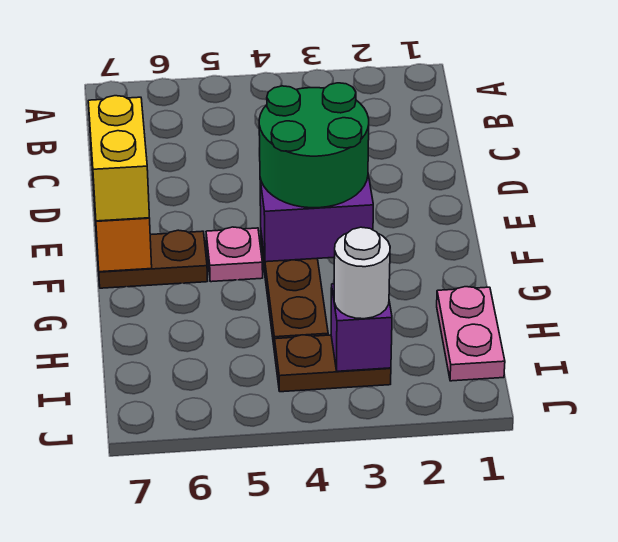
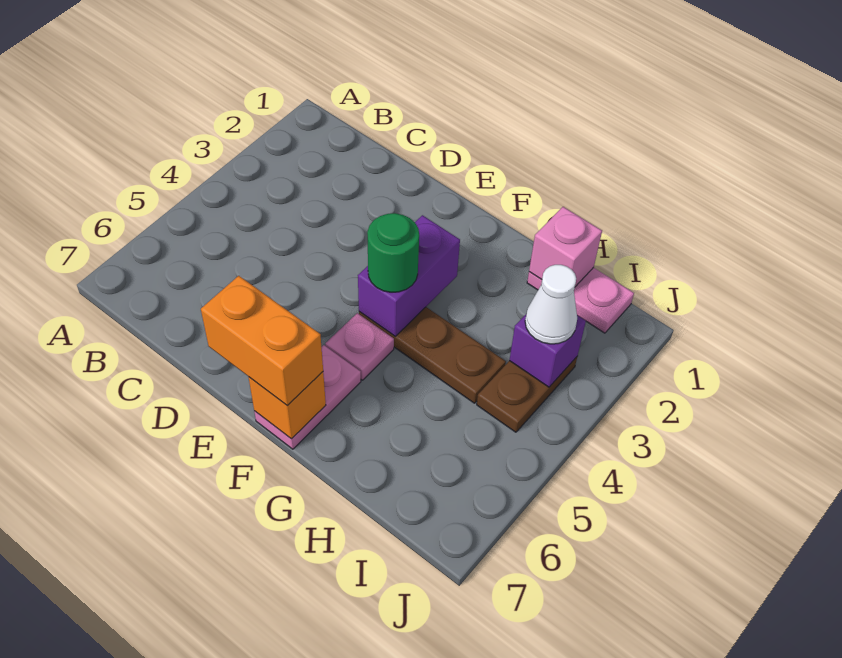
green 2x2 round brick [259,83,369,208] -> green 1x1 round brick [367,213,419,292]
yellow 1x2 brick [88,96,149,221] -> orange 1x2 brick [201,276,323,406]
brown 1x2 plate [97,230,208,288] -> pink 1x2 plate [254,345,361,449]
none -> pink 1x1 brick [529,207,602,287]
white 1x1 round brick [334,227,390,319] -> white 1x1 cone [525,265,577,344]

